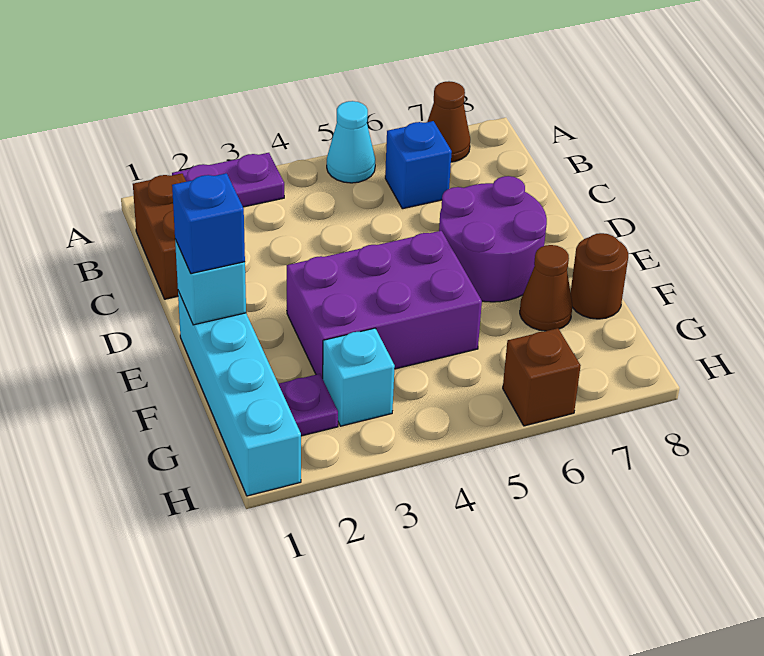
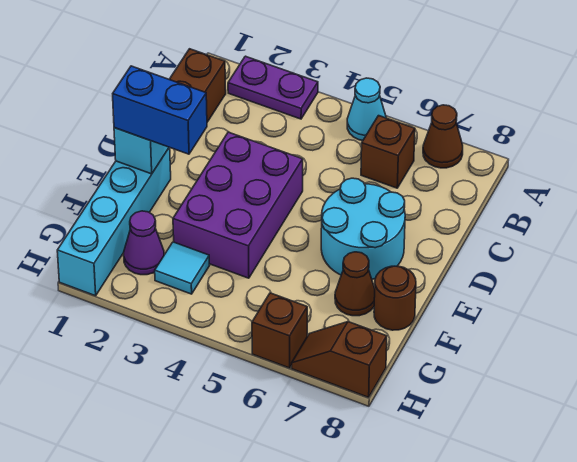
blue 1x1 brick [385,121,452,209] -> brown 1x1 brick [361,116,415,188]
purple 2x2 round brick [439,176,547,302] -> cyan 2x2 round brick [321,178,405,279]
blue 1x1 brick [172,173,245,274] -> blue 1x2 brick [113,66,207,154]
purple 2x3 brick [287,231,482,378] -> purple 2x3 brick turned to [173,132,303,278]
purple 1x1 plate [279,374,338,436] -> purple 1x1 cone [124,211,164,275]
cyan 1x1 brick [323,328,395,426] -> cyan 1x1 tile [155,242,210,294]
none -> brown 1x2 slope [292,322,387,397]

